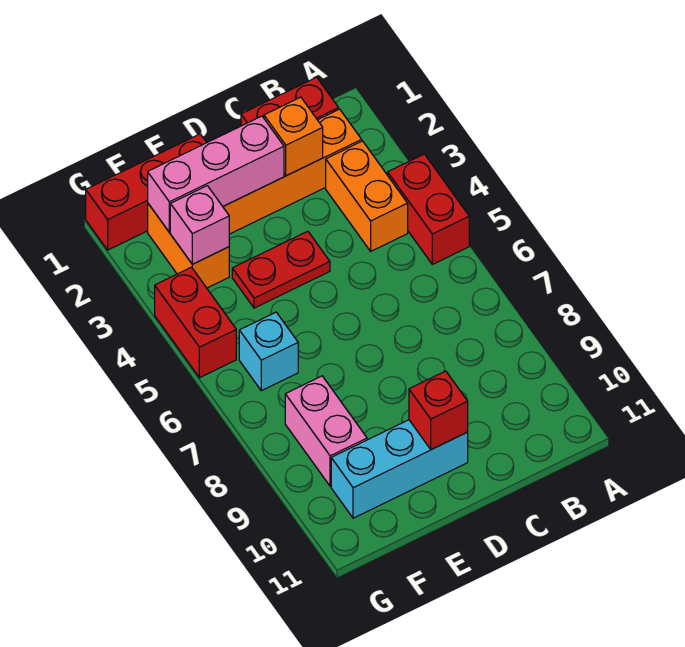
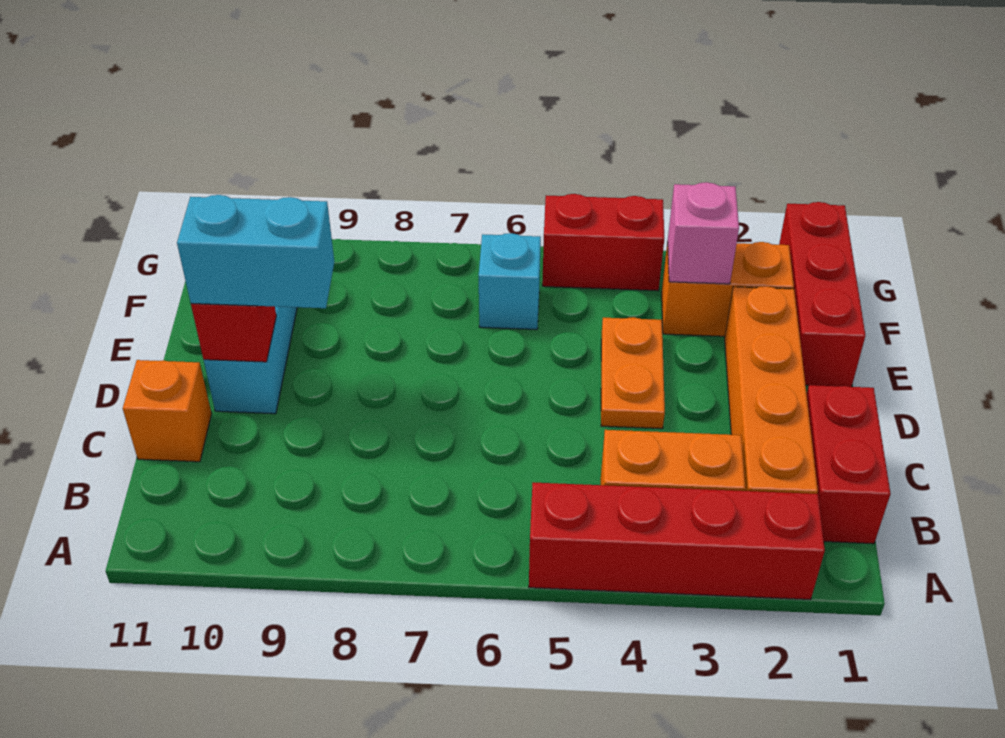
red 1x2 brick [388,154,469,264] -> red 1x4 brick [529,483,825,600]
orange 1x1 brick [264,97,323,176] -> orange 1x1 brick moved to [123,360,212,462]
pink 1x3 brick [148,116,284,232] -> none
red 1x2 plate [232,231,330,308] -> orange 1x2 plate [601,317,665,429]
none -> cyan 1x2 brick [177,195,334,308]
pink 1x2 brick [285,376,367,486] -> none

